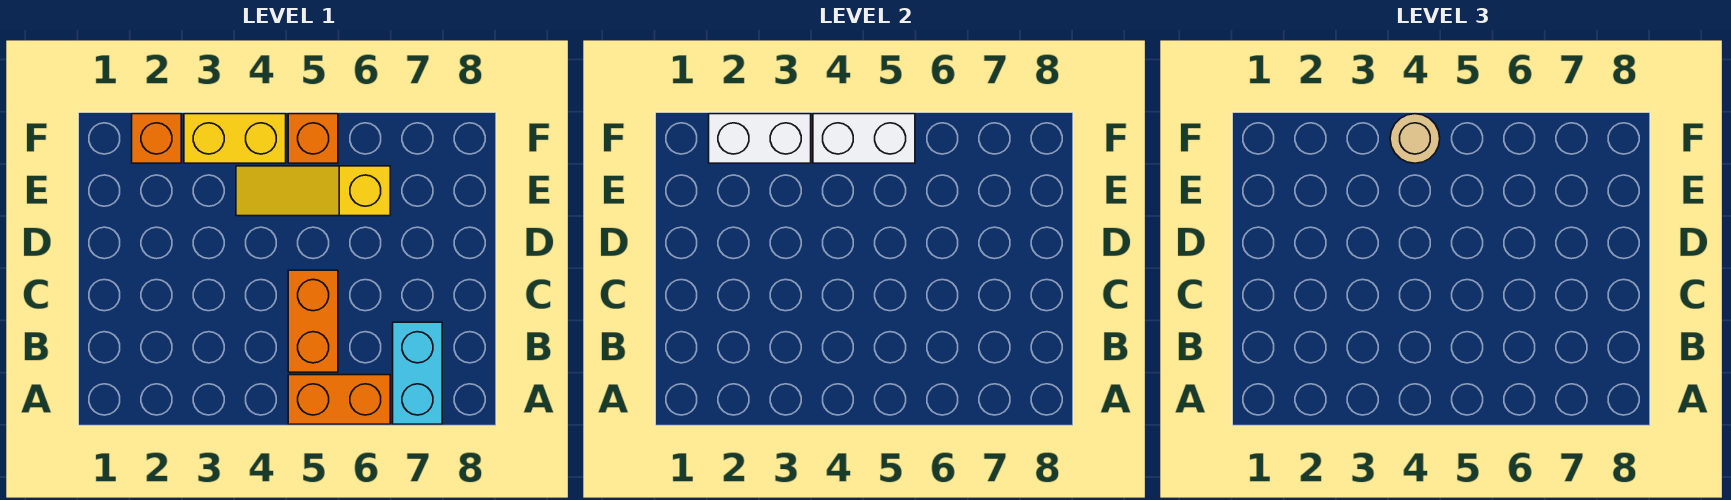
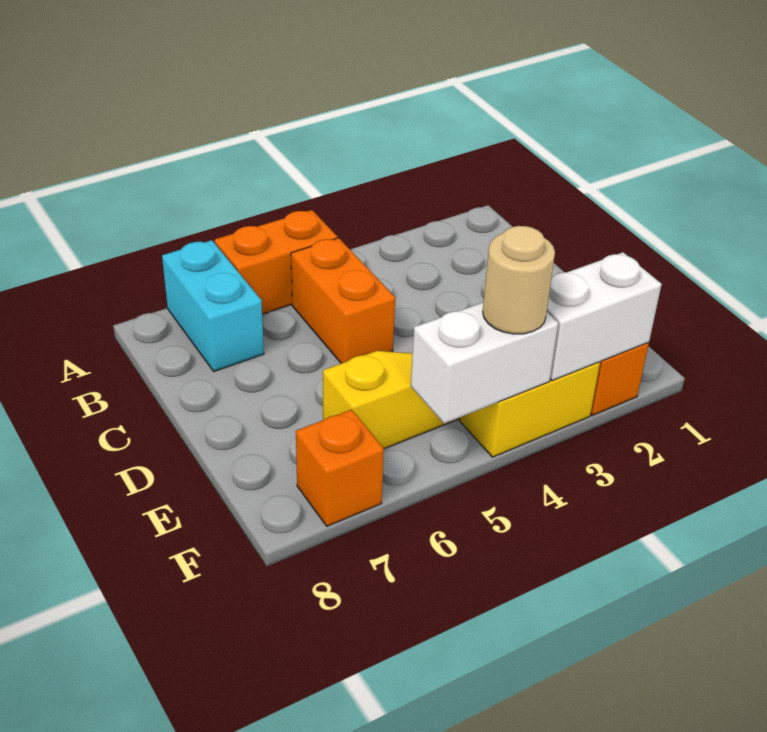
orange 1x1 brick [288,114,338,163] -> orange 1x1 brick moved to [296,410,384,526]

